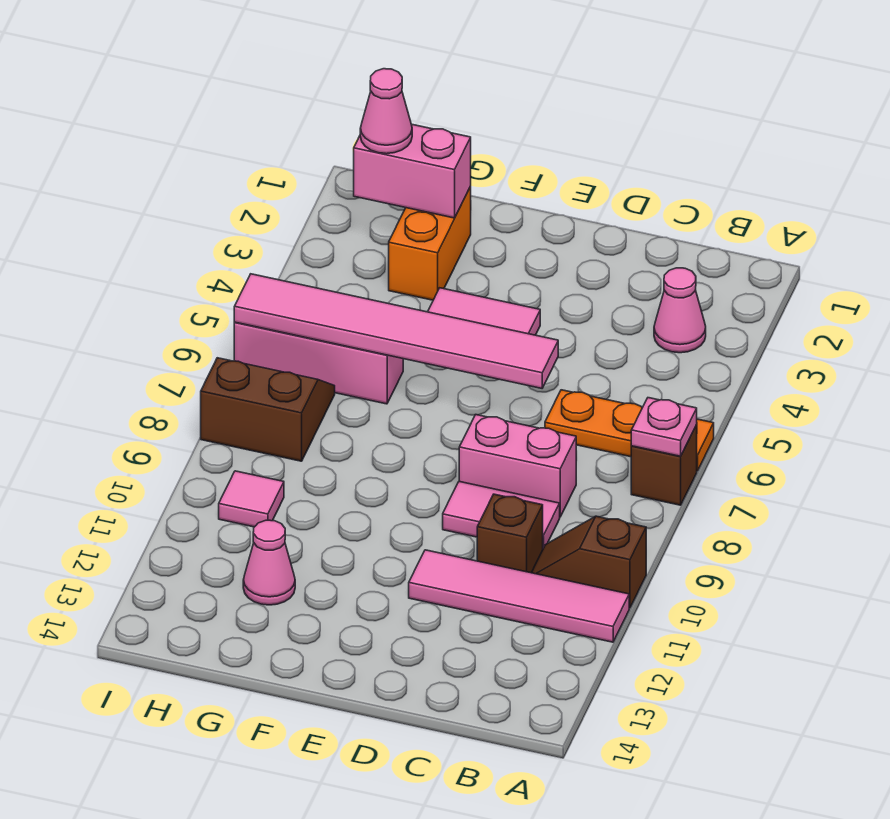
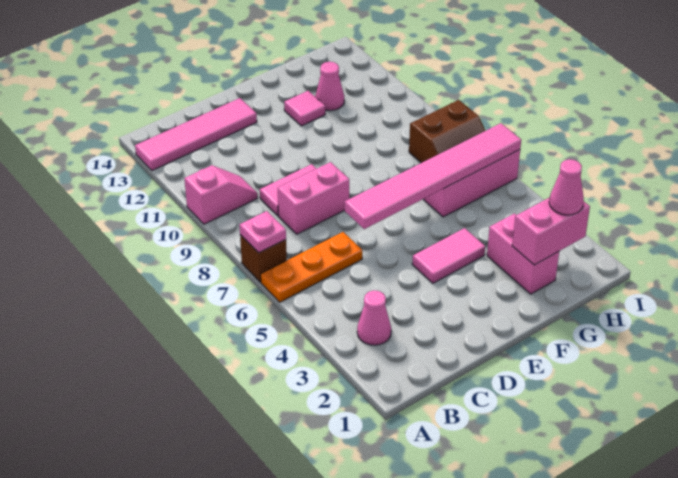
brown 1x2 slope [532,516,646,608] -> pink 1x2 slope [184,165,258,224]
pink 1x4 tile [409,550,629,642] -> pink 1x4 tile moved to [135,98,257,170]
brown 1x1 brick [477,494,543,573] -> none
orange 1x2 brick [389,186,471,300] -> pink 1x2 brick [487,213,559,294]
pink 1x1 tile [219,471,284,527] -> pink 1x1 tile moved to [284,91,325,126]

